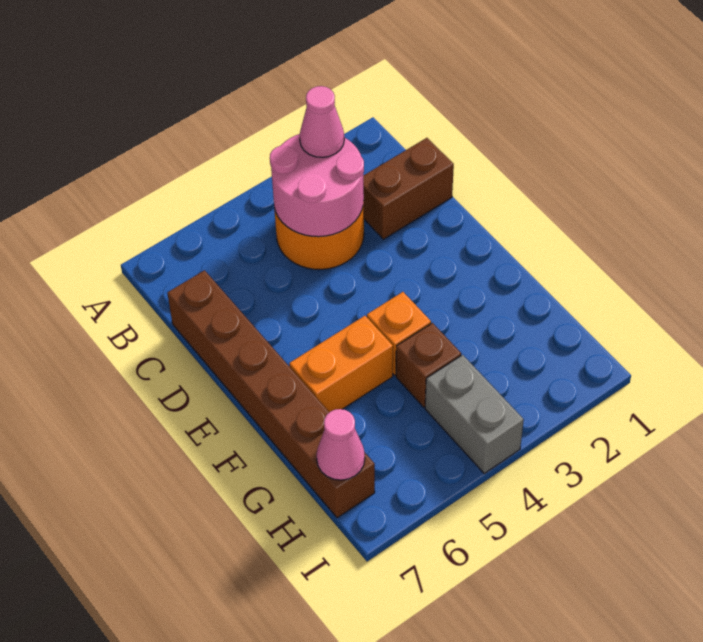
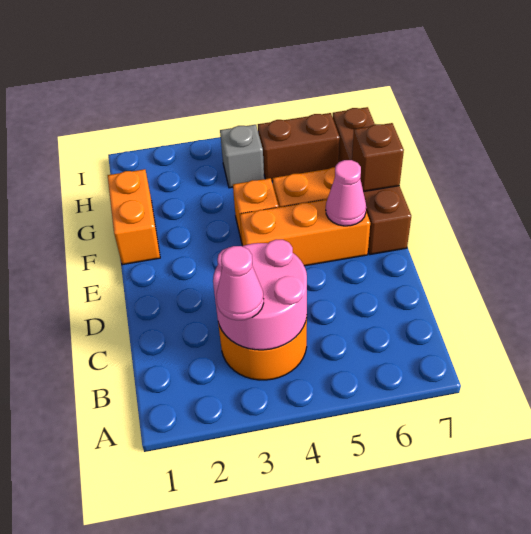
brown 1x2 brick [363,138,454,239] -> brown 1x2 brick moved to [258,113,340,181]
brown 1x6 brick [167,270,375,518] -> brown 1x4 brick [333,107,411,255]
none -> orange 1x3 brick [240,200,370,266]
none -> orange 1x2 brick [108,169,160,265]
brown 1x1 brick [396,323,461,407] -> brown 1x1 brick moved to [352,123,404,192]
grey 1x2 brick [425,355,524,473] -> grey 1x1 brick [220,125,264,188]
pink 1x1 cone [317,409,365,480] -> pink 1x1 cone moved to [326,160,366,226]

